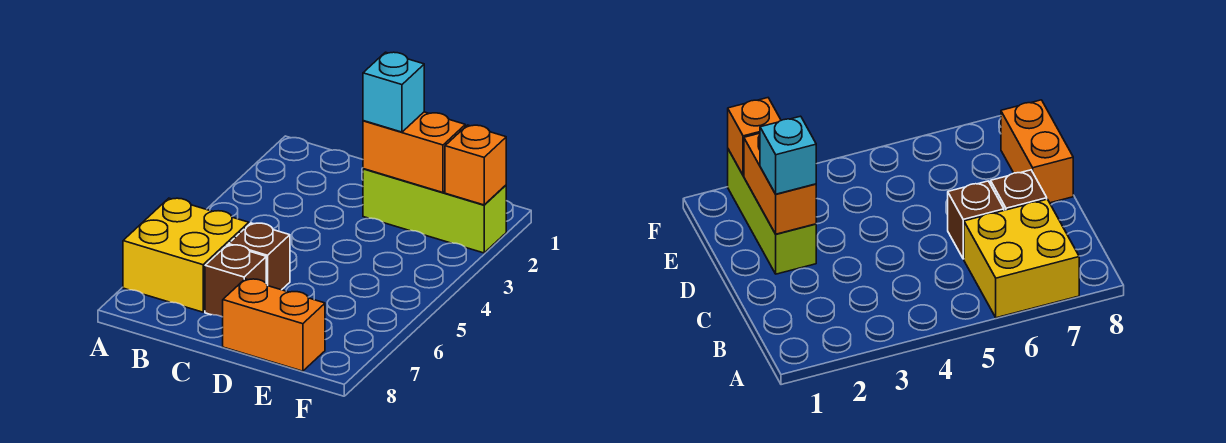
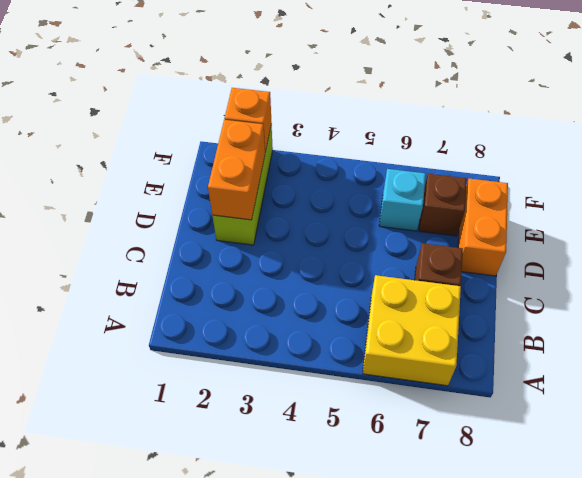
brown 1x1 brick [229,223,290,290] -> brown 1x1 brick moved to [419,174,467,236]
cyan 1x1 brick [363,52,424,132] -> cyan 1x1 brick moved to [379,169,426,231]

